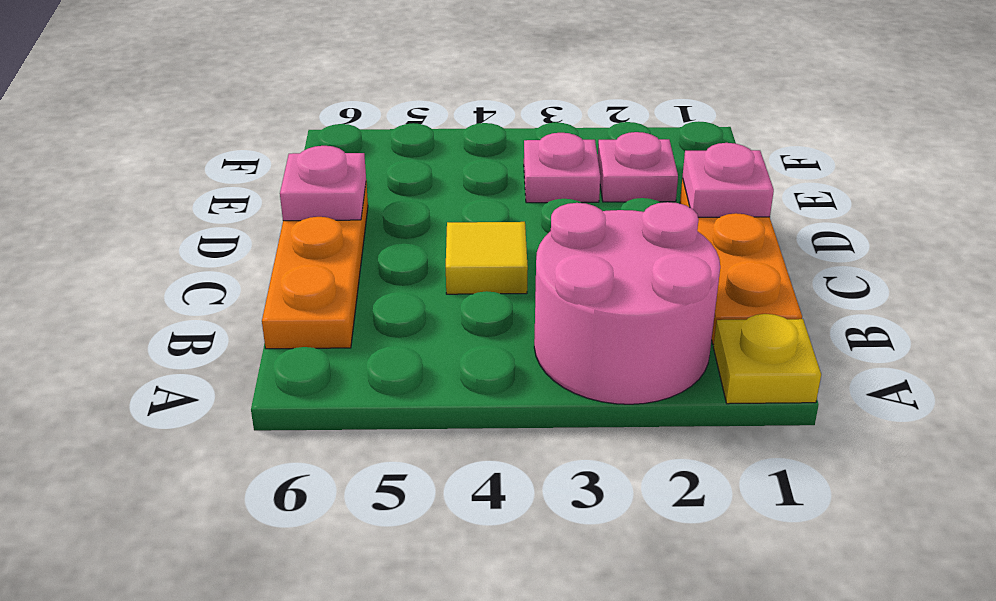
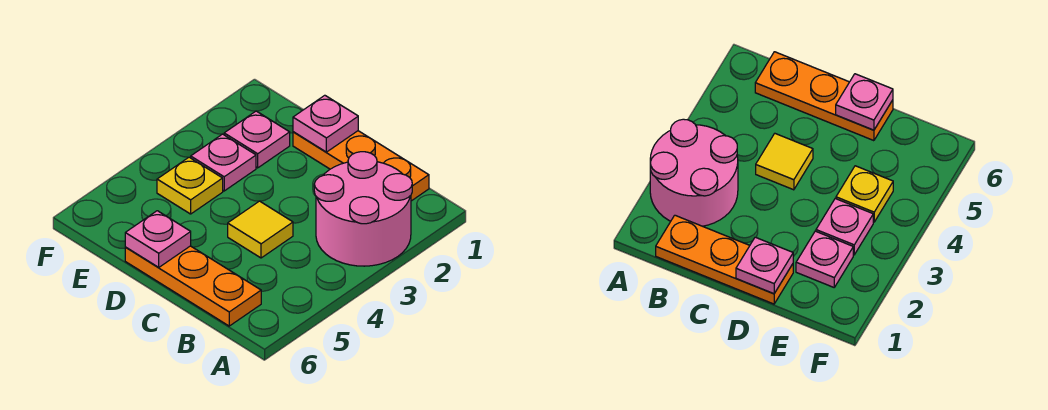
yellow 1x1 plate [713,314,821,404] -> yellow 1x1 plate moved to [157,157,223,214]

